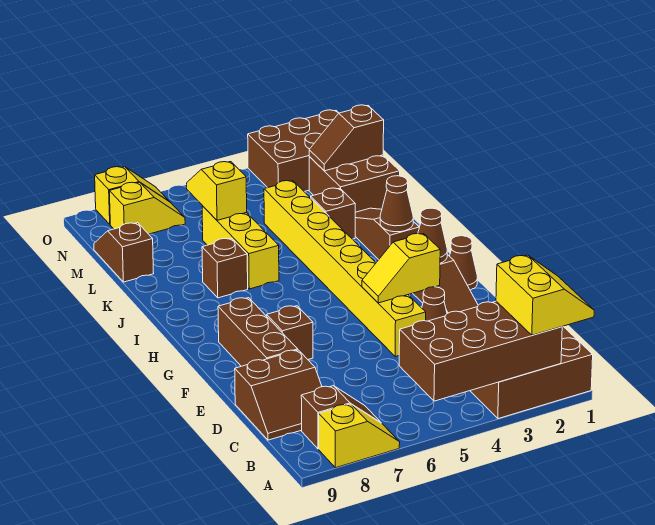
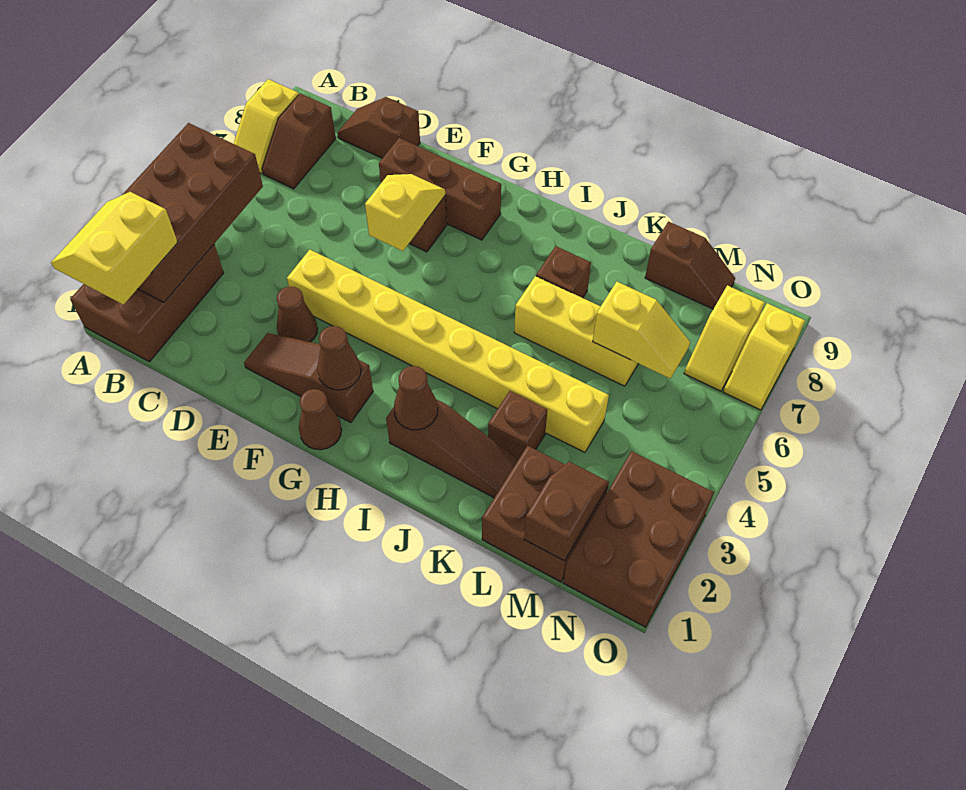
yellow 2x2 slope [496,255,594,335] -> yellow 2x2 slope turned to [51,192,178,304]
brown 2x2 slope [235,350,322,440] -> brown 1x2 slope [338,97,420,158]
yellow 1x2 slope [362,234,440,303] -> yellow 1x2 slope moved to [365,174,445,251]

